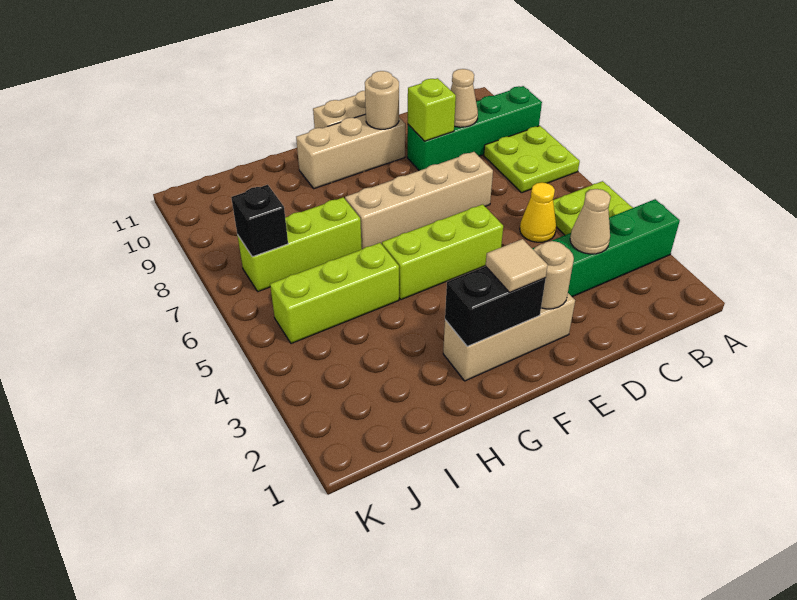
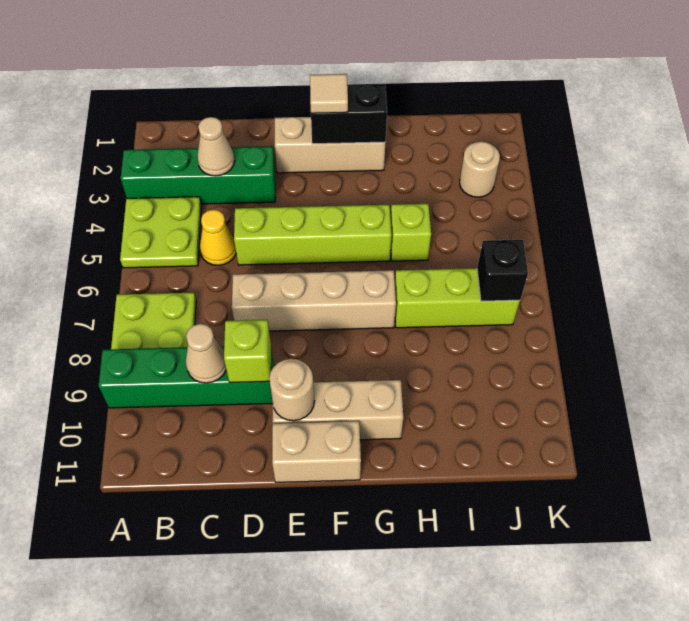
tan 1x1 round brick [534,241,574,309] -> tan 1x1 round brick moved to [460,142,500,197]
lime 1x3 brick [382,204,503,300] -> lime 1x4 brick [234,205,392,265]
lime 1x3 brick [270,243,399,344] -> lime 1x1 brick [390,204,431,261]

